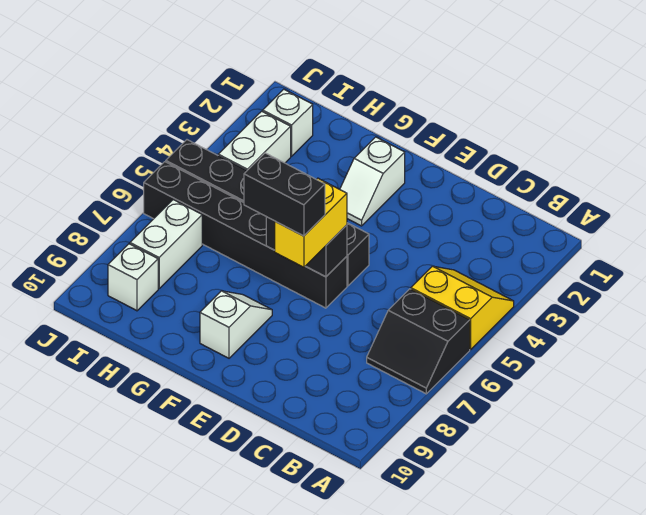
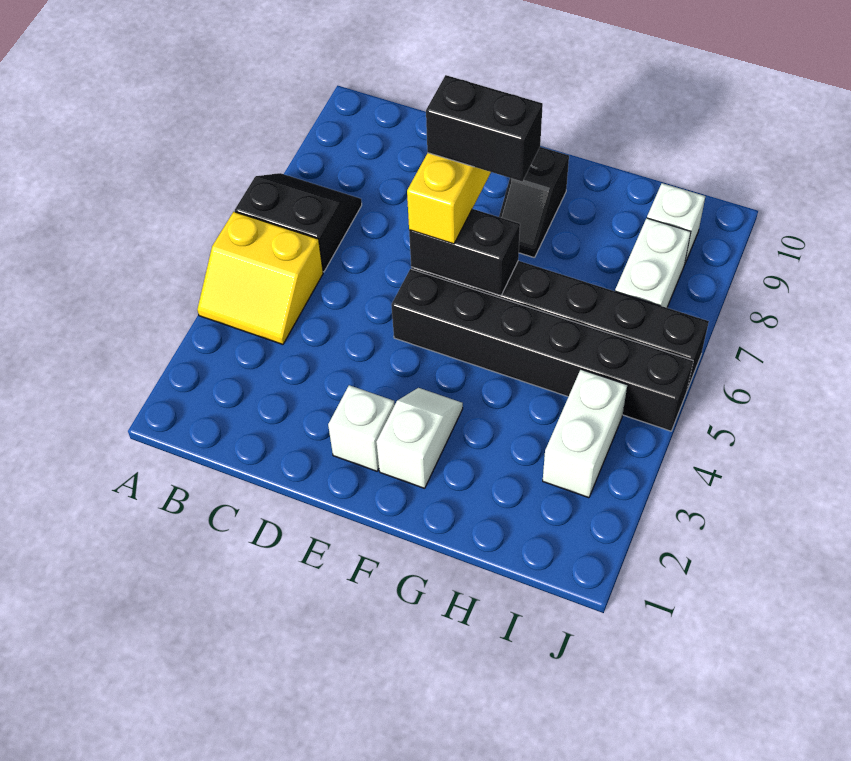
white 1x2 slope [200,291,272,358] -> black 1x2 slope [499,147,569,258]
white 1x1 brick [263,89,313,156] -> white 1x1 brick moved to [328,385,395,471]

